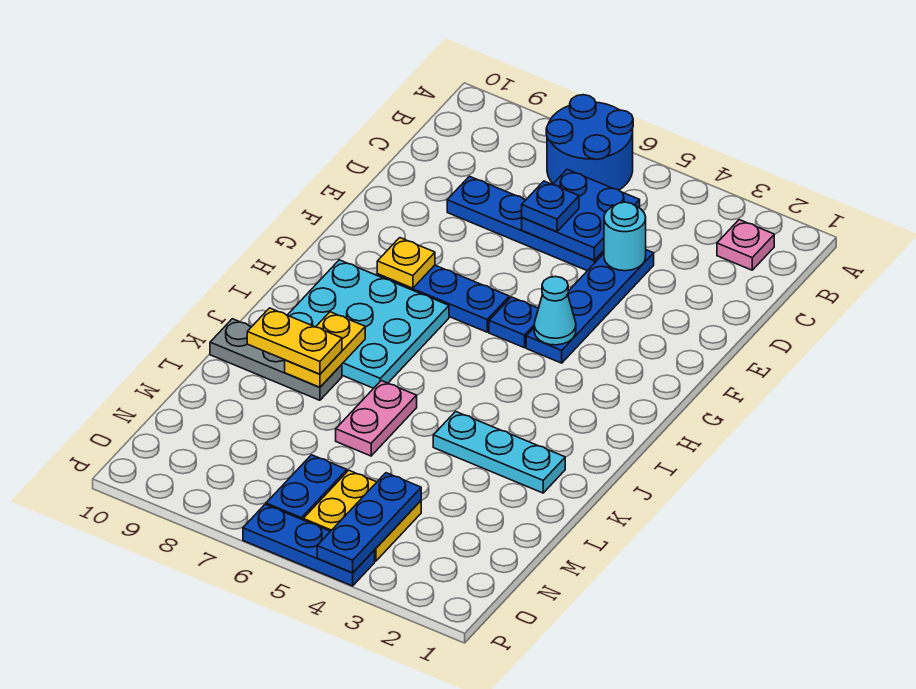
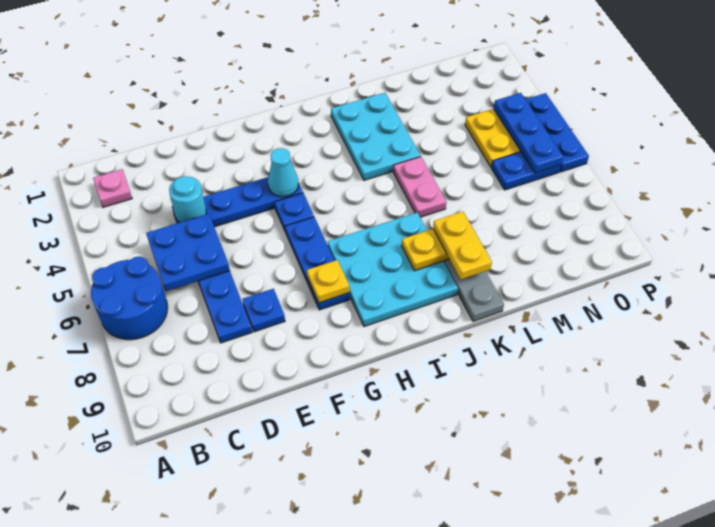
blue 1x1 plate [522,181,579,232] -> blue 1x1 plate moved to [243,289,285,332]
cyan 1x3 plate [433,411,565,493] -> cyan 2x3 plate [331,93,421,180]
pink 1x2 plate [336,381,417,456] -> pink 1x2 plate turned to [393,157,446,217]
blue 1x3 plate [317,473,421,573] -> blue 1x3 plate turned to [494,93,563,173]

